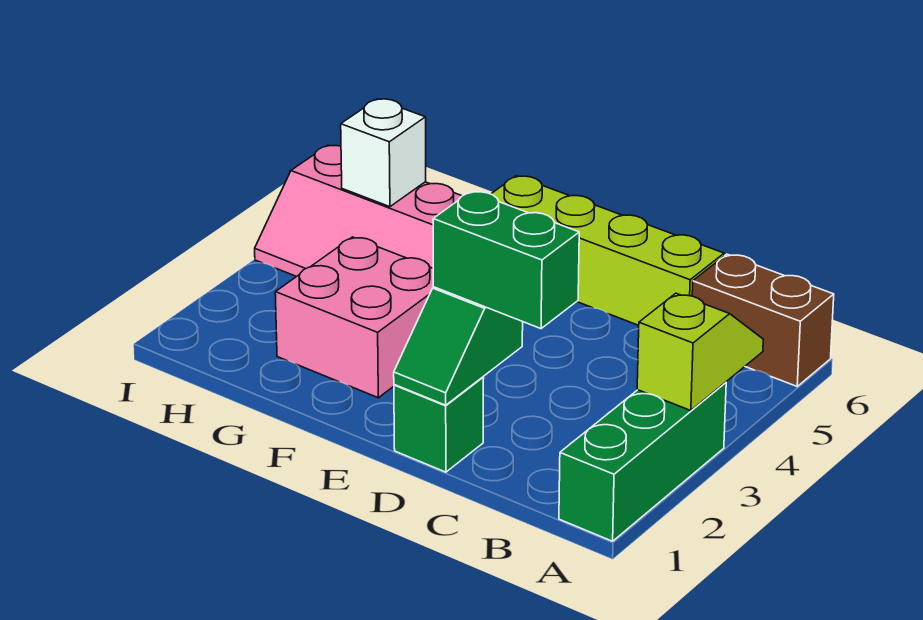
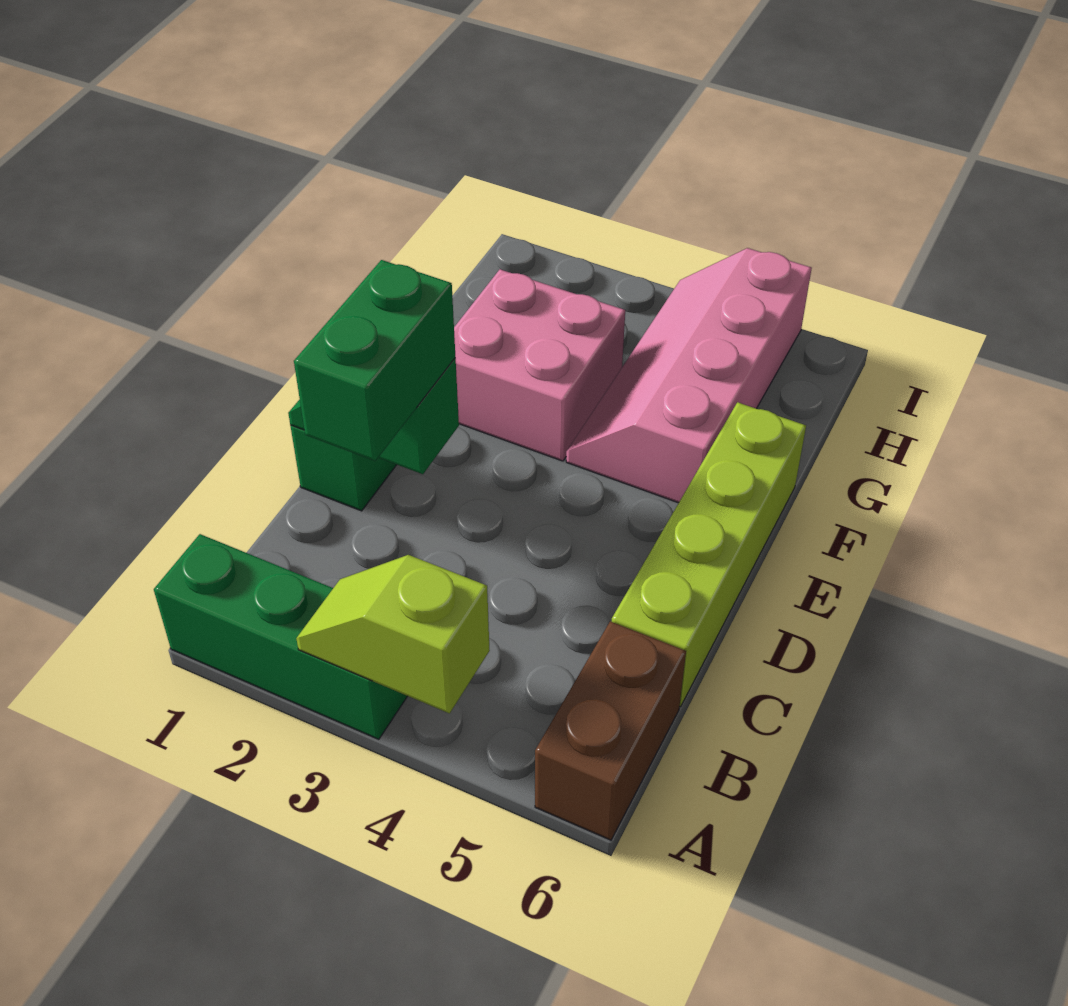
lime 1x2 slope [637,293,763,411] -> lime 1x2 slope turned to [296,555,490,713]
white 1x1 brick [341,99,426,207] -> none

